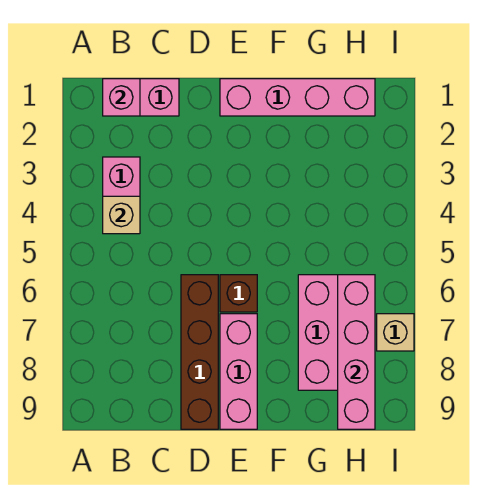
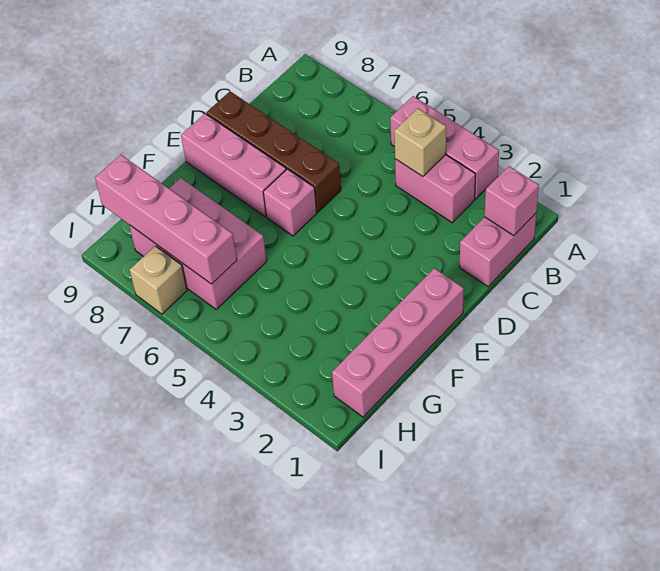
none -> pink 1x3 brick [390,96,499,199]
brown 1x1 brick [220,275,257,312] -> pink 1x1 brick [263,169,317,236]

